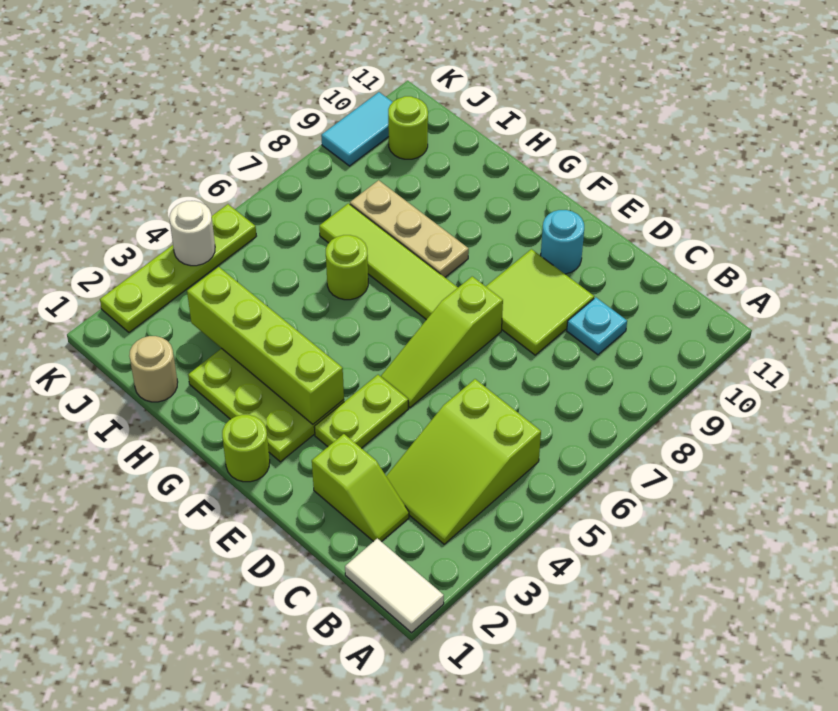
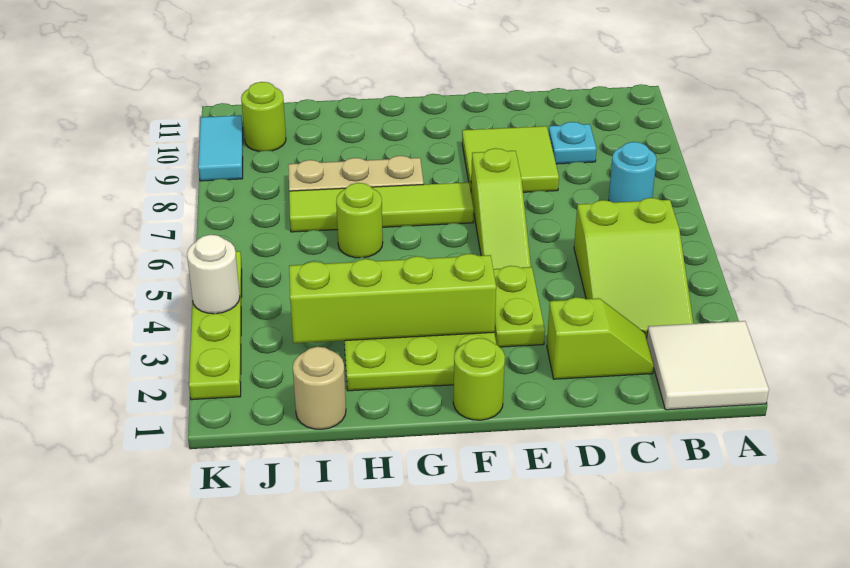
white 1x2 tile [345,538,444,633] -> white 2x2 tile [647,321,769,410]
cyan 1x1 round brick [541,210,584,274] -> cyan 1x1 round brick moved to [609,142,656,202]

